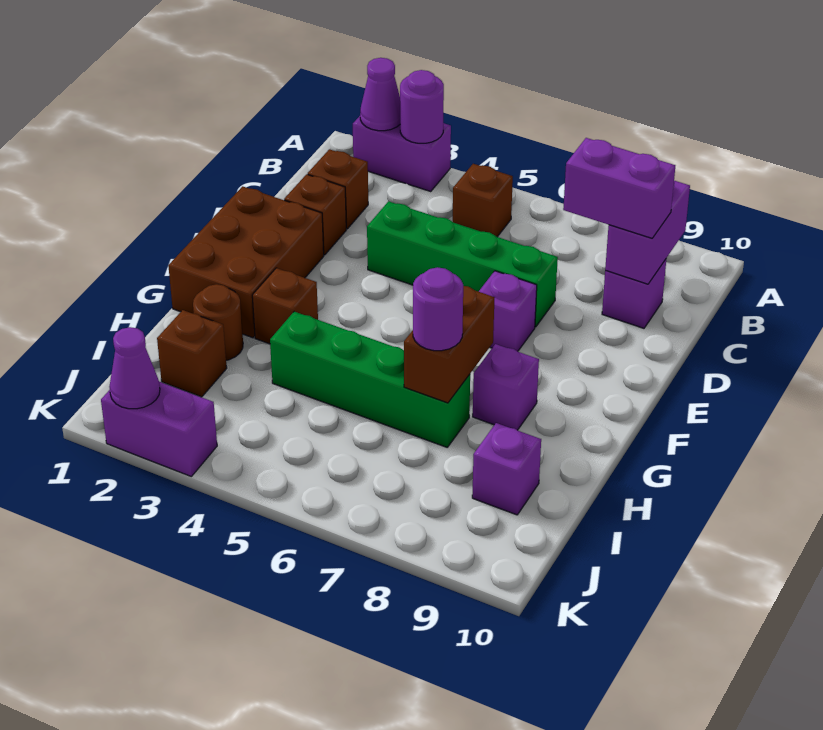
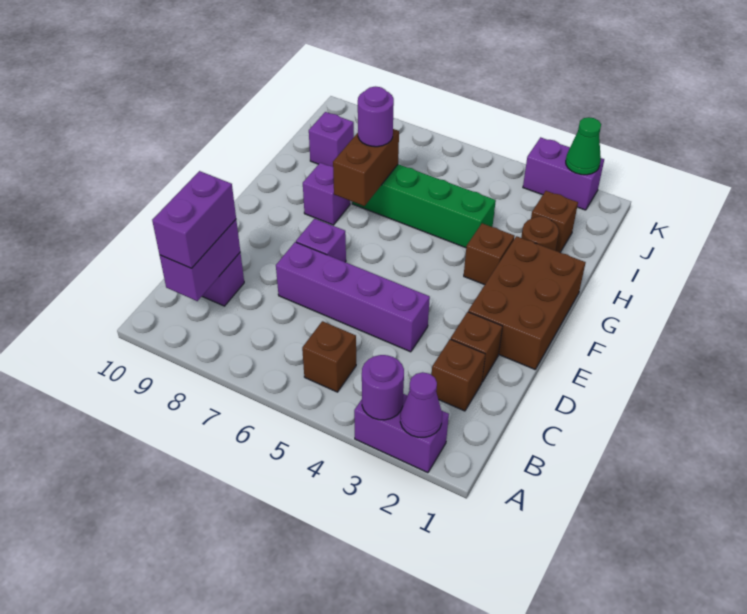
purple 1x2 brick [563,138,675,238] -> purple 1x2 brick turned to [152,171,236,268]
green 1x4 brick [367,201,558,327] -> purple 1x4 brick [276,242,430,352]
purple 1x1 cone [109,327,160,409] -> green 1x1 cone [566,117,601,175]

